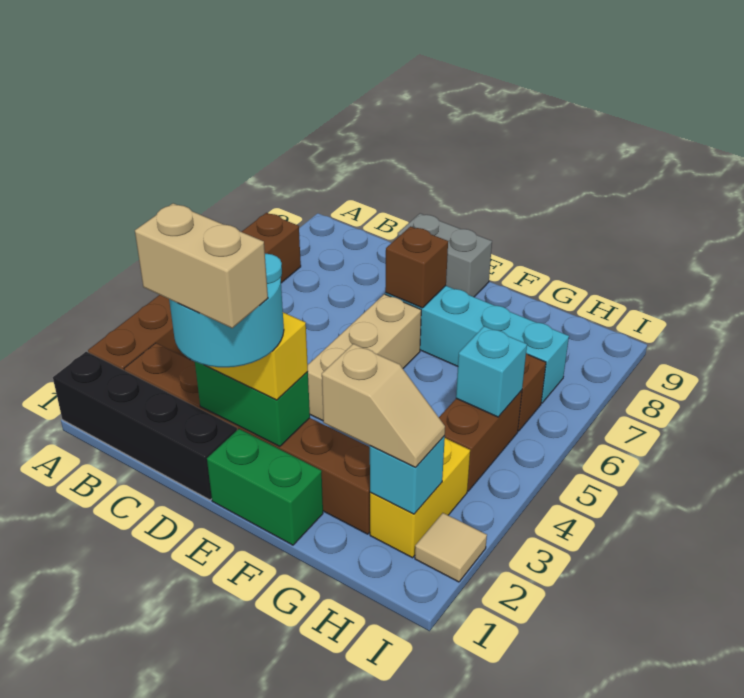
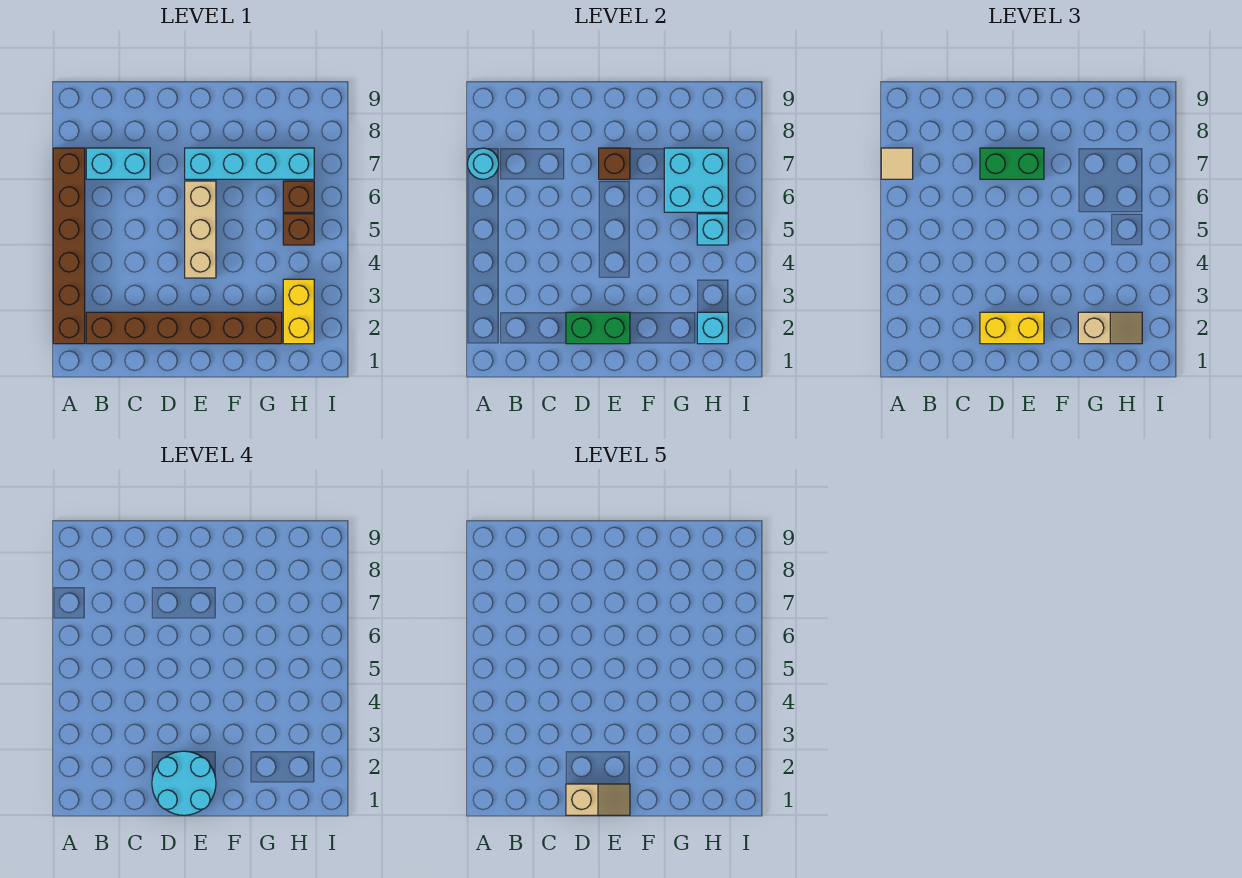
black 1x4 brick [53,352,237,500] -> none
none -> cyan 1x1 round brick [467,148,499,179]
none -> cyan 1x2 brick [86,148,150,179]
tan 1x2 brick [135,203,268,328] -> tan 1x2 slope [566,784,630,815]
grey 1x2 brick [398,214,492,297] -> none
green 1x2 brick [207,429,323,545] -> green 1x2 brick moved to [980,148,1044,179]
none -> cyan 2x2 brick [664,148,728,212]
brown 1x2 brick [439,390,522,491] -> brown 1x1 brick [283,214,314,245]
tan 1x1 tile [415,513,487,582] -> tan 1x1 tile moved to [881,148,913,179]

